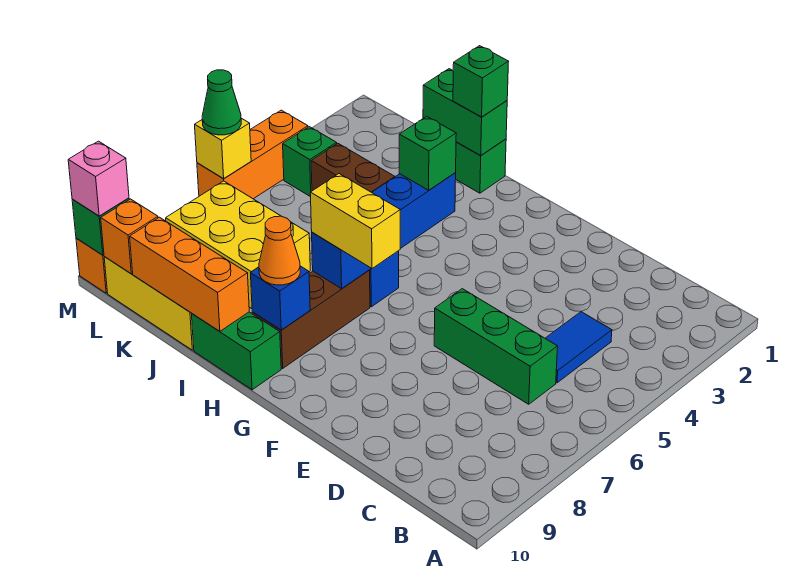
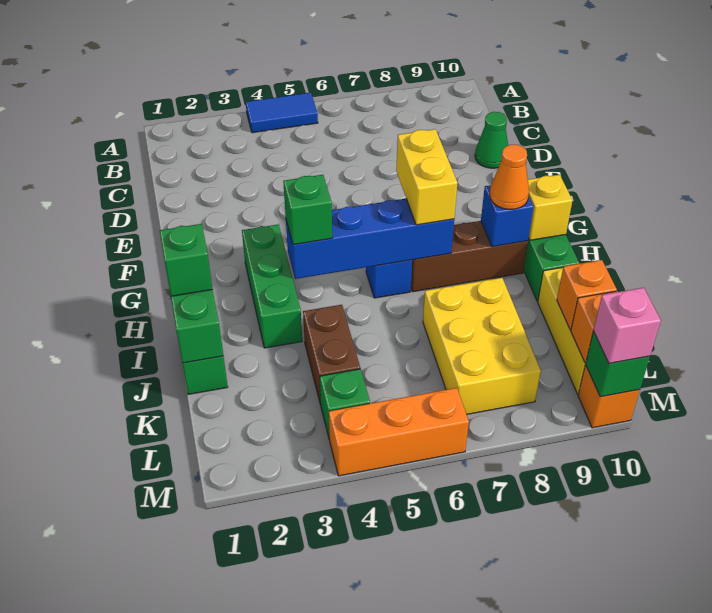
blue 1x2 tile [545,312,612,383] -> blue 1x2 tile moved to [246,93,318,133]
green 1x3 brick [434,289,558,404] -> green 1x3 brick moved to [242,224,302,348]
orange 1x3 brick [130,217,249,331] -> orange 1x1 brick [557,260,617,330]
yellow 1x1 brick [195,118,251,178] -> yellow 1x1 brick moved to [528,175,572,240]
green 1x1 cone [202,70,241,135] -> green 1x1 cone moved to [475,112,508,168]

